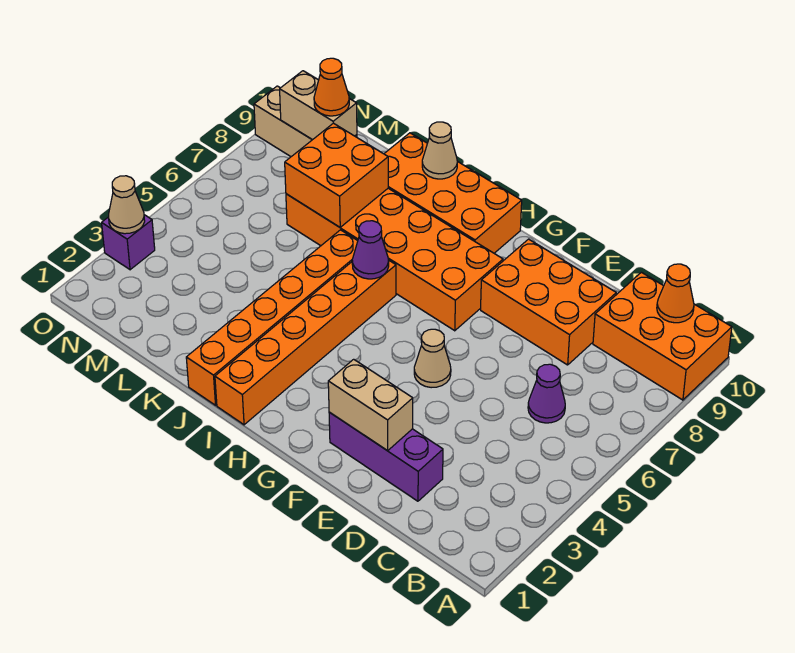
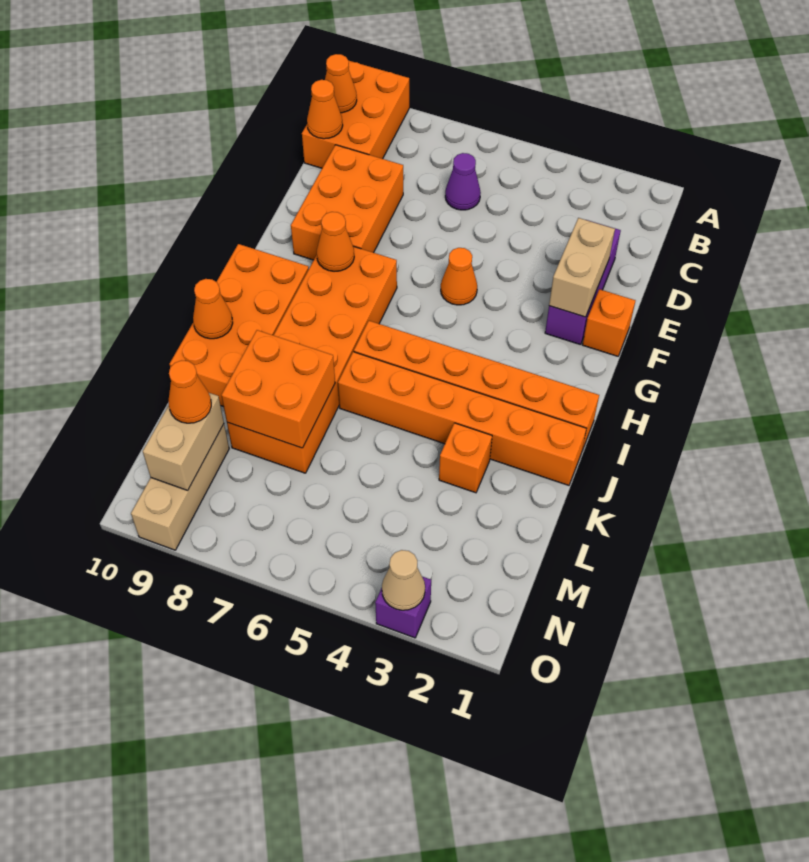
none -> orange 1x1 cone [307,80,343,139]
none -> orange 1x1 brick [583,289,636,356]
tan 1x1 cone [414,329,451,388] -> orange 1x1 cone [441,248,477,305]
none -> orange 1x1 cone [317,212,354,271]
purple 1x1 cone [352,221,389,279] -> none
tan 1x1 cone [422,122,457,179] -> orange 1x1 cone [193,279,233,339]
none -> orange 1x1 brick [439,423,492,493]

